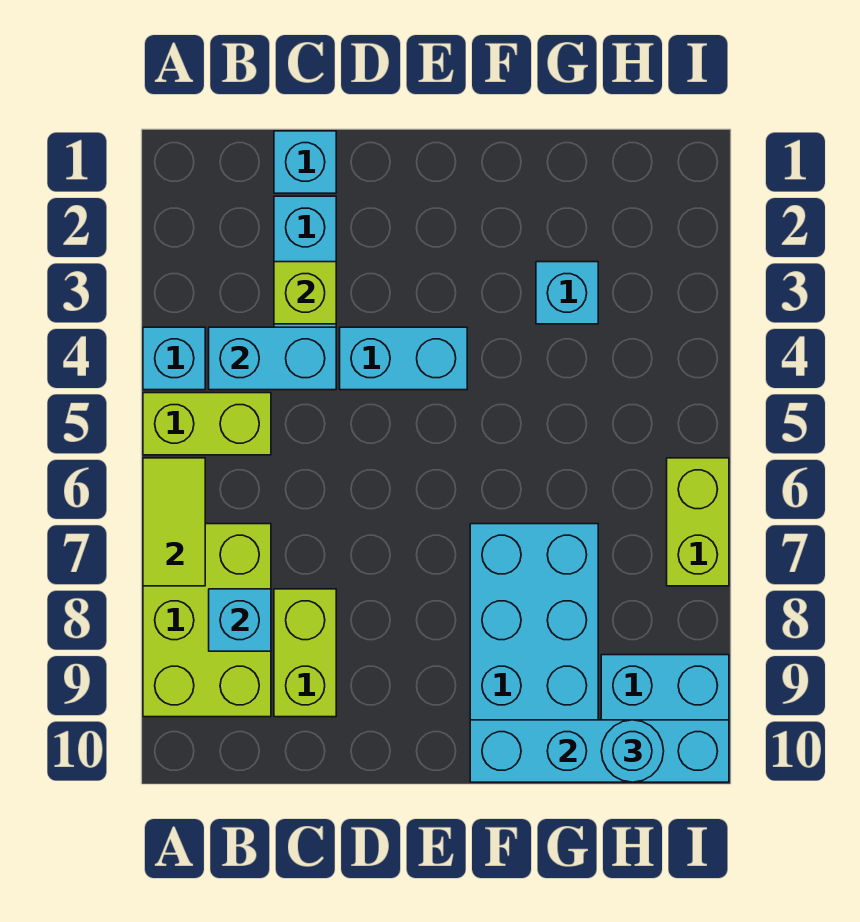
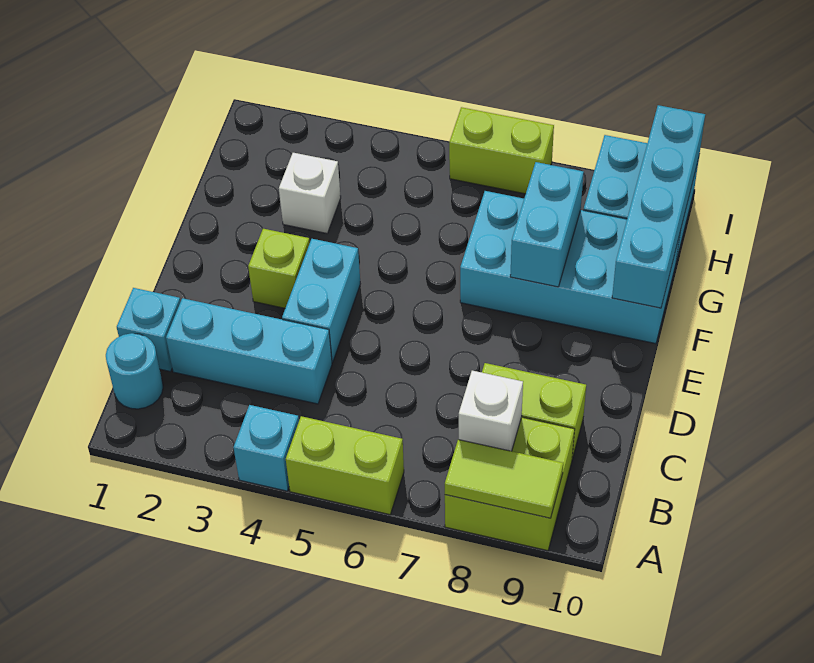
lime 1x2 brick [143,393,271,455] -> lime 1x2 brick turned to [286,416,404,515]
lime 1x2 tile [143,458,205,586] -> lime 1x2 tile moved to [445,440,563,518]
lime 2x3 brick [143,524,271,717] -> lime 2x2 brick [445,417,575,551]
cyan 1x2 brick [209,327,336,390] -> cyan 1x2 brick moved to [510,162,584,287]
cyan 1x1 brick [209,589,271,651] -> white 1x1 brick [459,371,523,451]
lime 1x1 brick [274,262,336,324] -> lime 1x1 brick moved to [248,229,310,308]
cyan 1x1 brick [536,262,598,324] -> white 1x1 brick [279,153,341,233]
cyan 1x1 round brick [601,720,664,782] -> cyan 1x1 round brick moved to [106,333,163,409]

